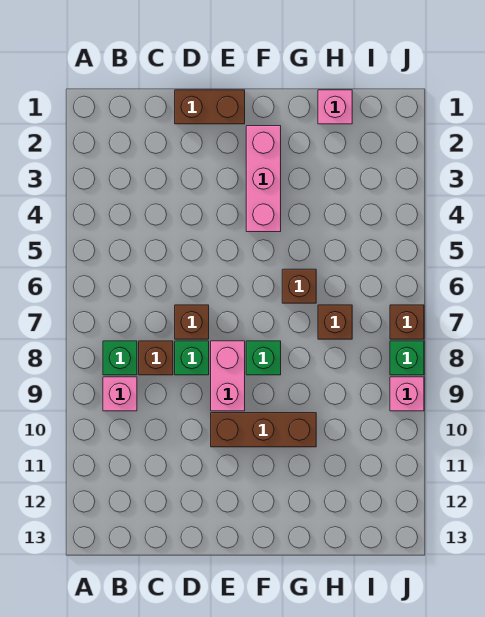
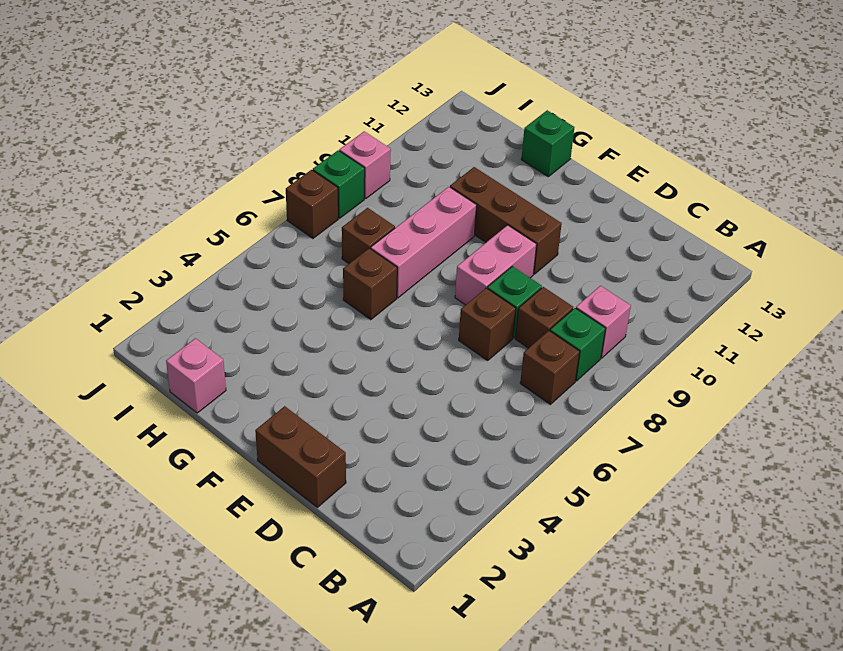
none -> brown 1x1 brick [520,331,580,404]
pink 1x3 brick [246,126,281,232] -> pink 1x3 brick moved to [371,187,477,298]
green 1x1 brick [246,341,281,375] -> green 1x1 brick moved to [521,110,574,177]

